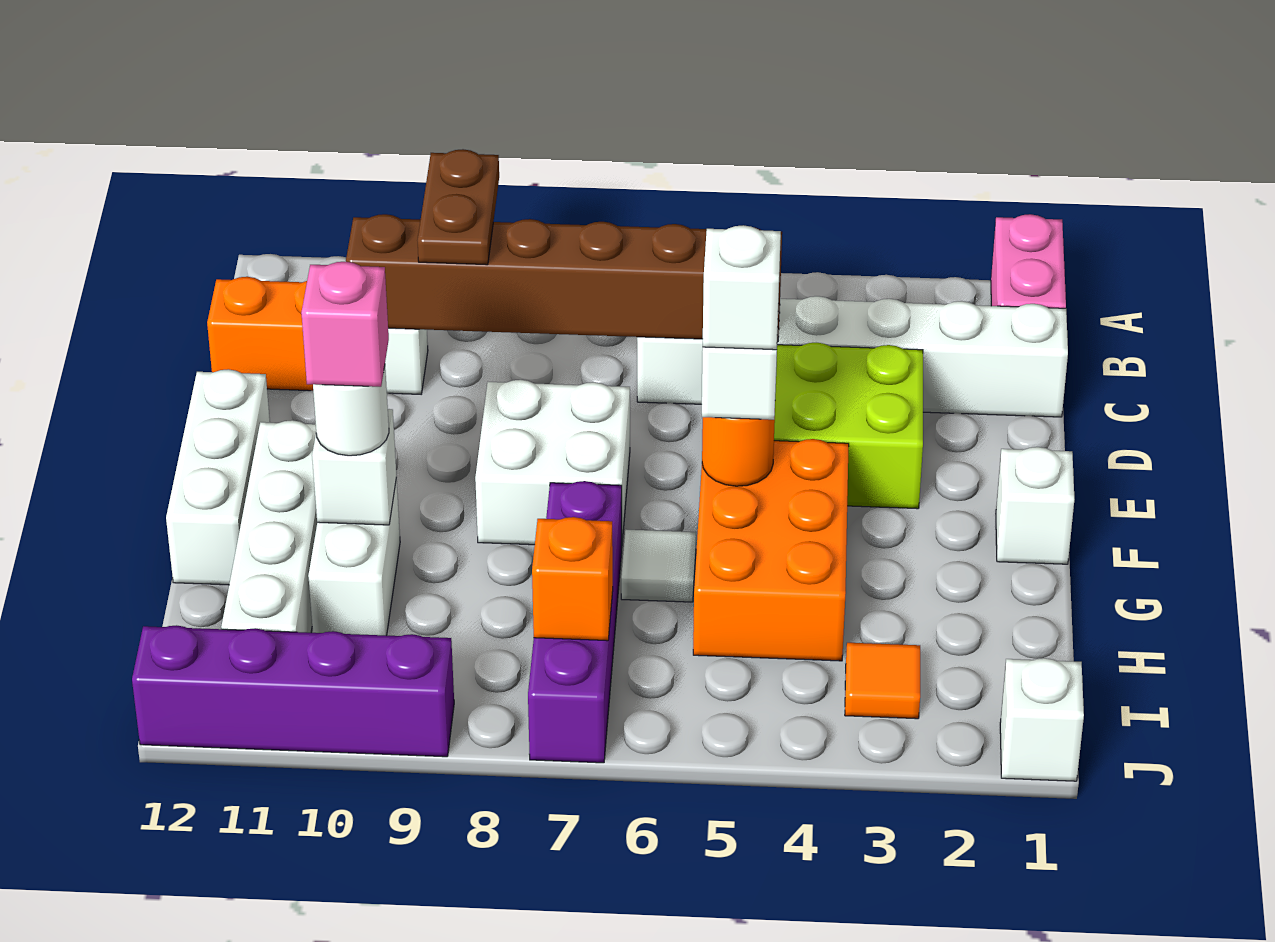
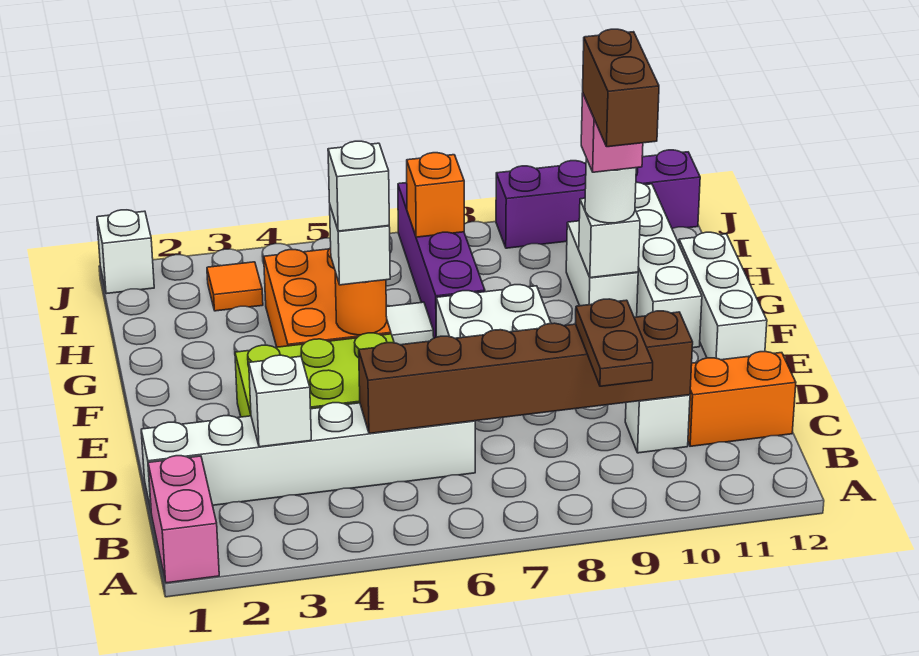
white 1x1 brick [996,447,1074,564] -> white 1x1 brick moved to [249,355,311,447]
none -> brown 1x2 brick [583,29,659,147]

